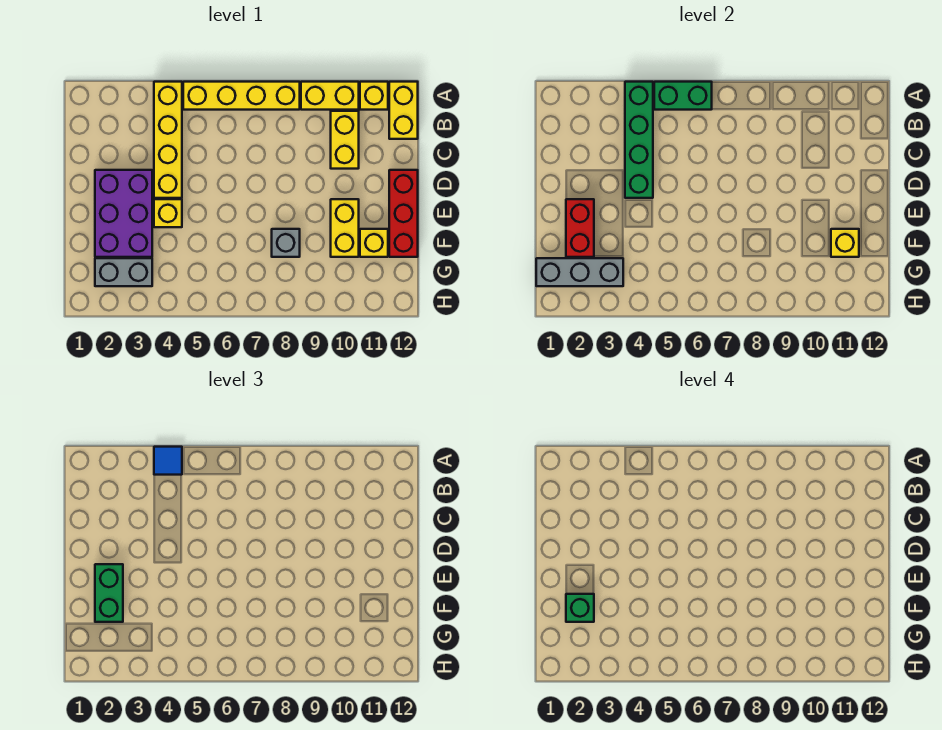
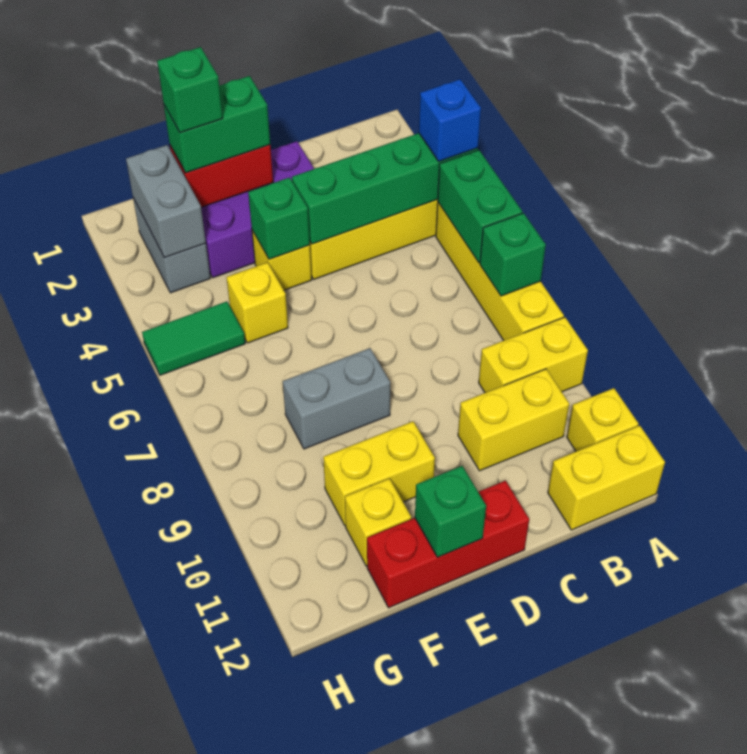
blue 1x1 tile [154,447,182,475] -> blue 1x1 brick [419,79,481,161]
none -> green 1x1 brick [480,213,546,296]
yellow 1x2 brick [301,82,359,110] -> yellow 1x2 brick turned to [479,317,588,393]
none -> green 1x1 brick [248,178,310,259]
none -> green 1x1 brick [415,466,486,557]
grey 1x1 brick [272,229,300,257] -> grey 1x2 brick [283,348,390,449]
yellow 1x1 brick [831,229,859,257] -> yellow 1x1 brick moved to [227,262,288,343]
grey 1x3 brick [536,258,623,286] -> grey 1x2 brick [126,145,206,258]
none -> green 1x2 tile [142,301,245,375]

